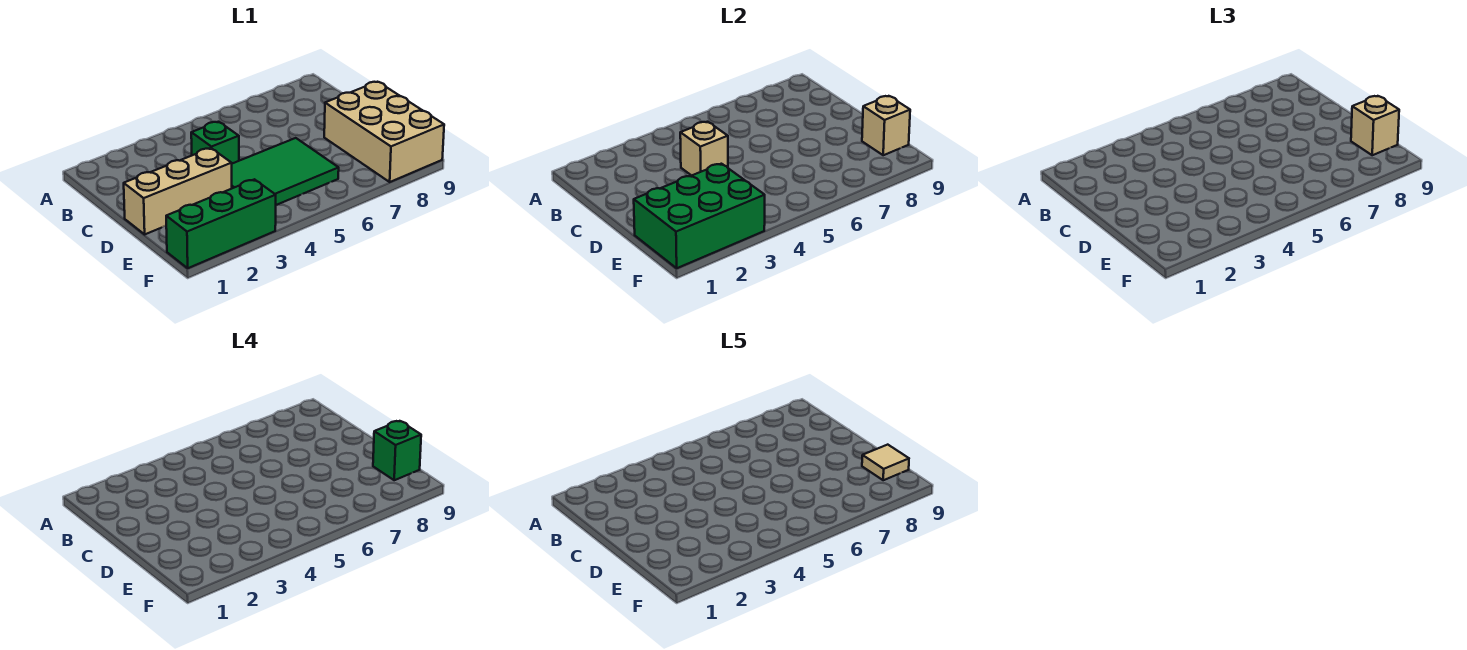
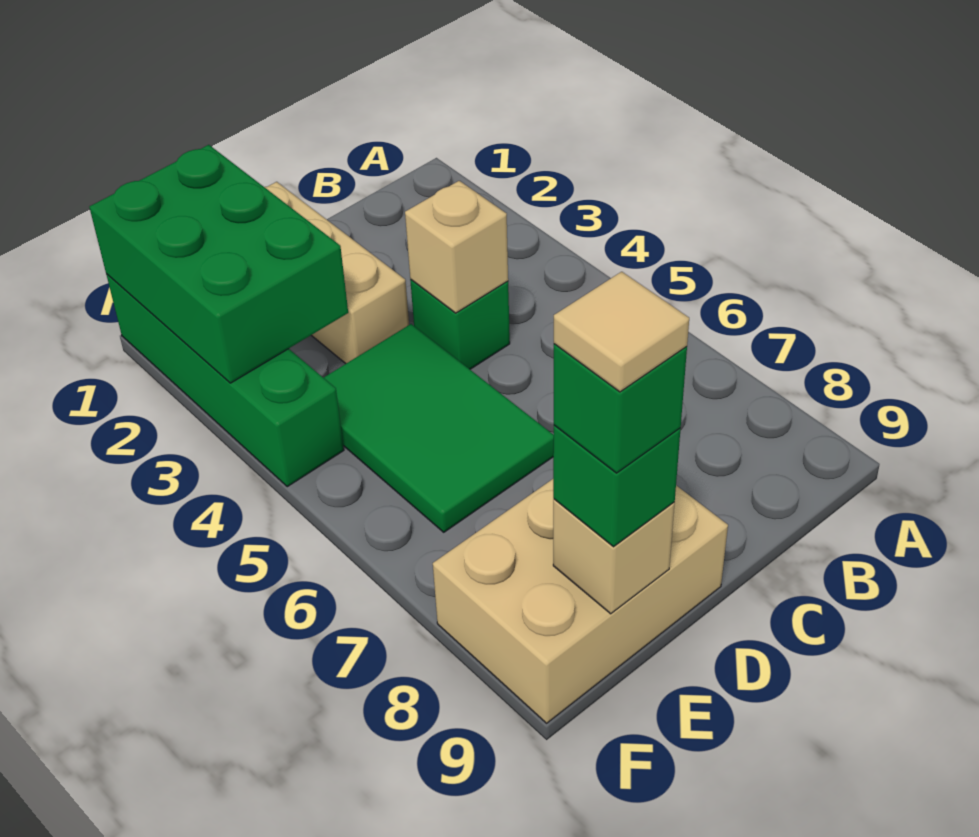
tan 1x1 brick [1351,96,1399,155] -> green 1x1 brick [553,425,680,547]
green 1x3 brick [166,179,276,268] -> green 1x4 brick [106,274,344,487]

